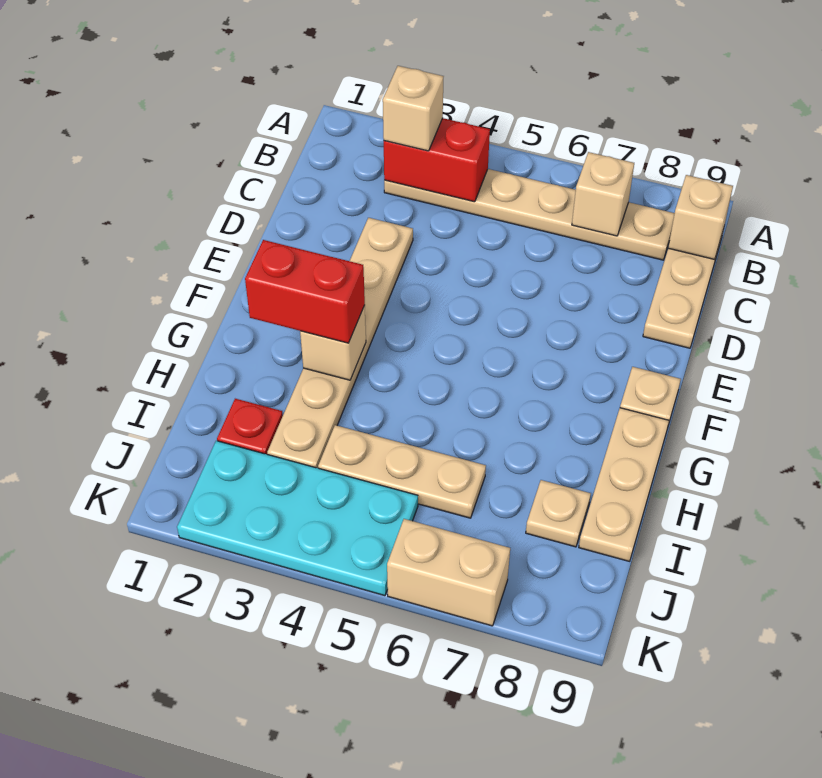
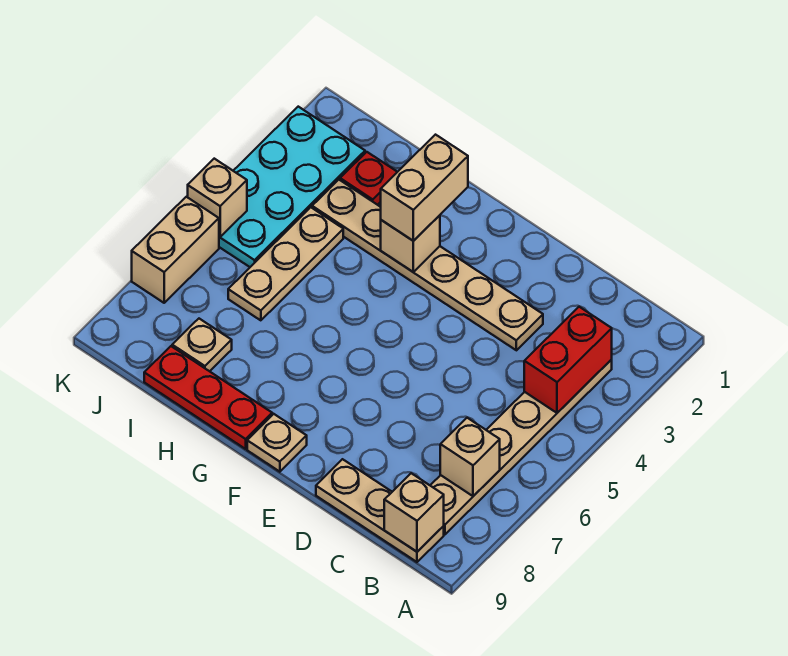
tan 1x1 brick [383,66,444,151] -> tan 1x1 brick moved to [188,159,247,237]
red 1x2 brick [245,240,365,343] -> tan 1x2 brick [381,135,468,241]
tan 1x3 plate [579,408,669,561] -> red 1x3 plate [144,346,272,449]

